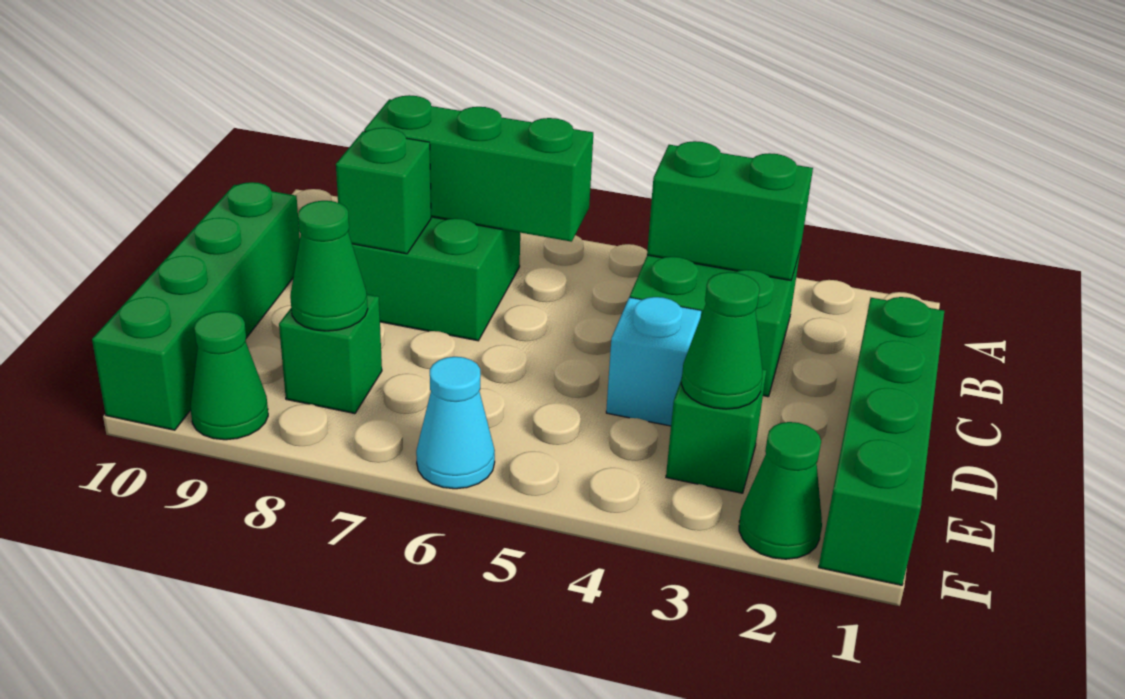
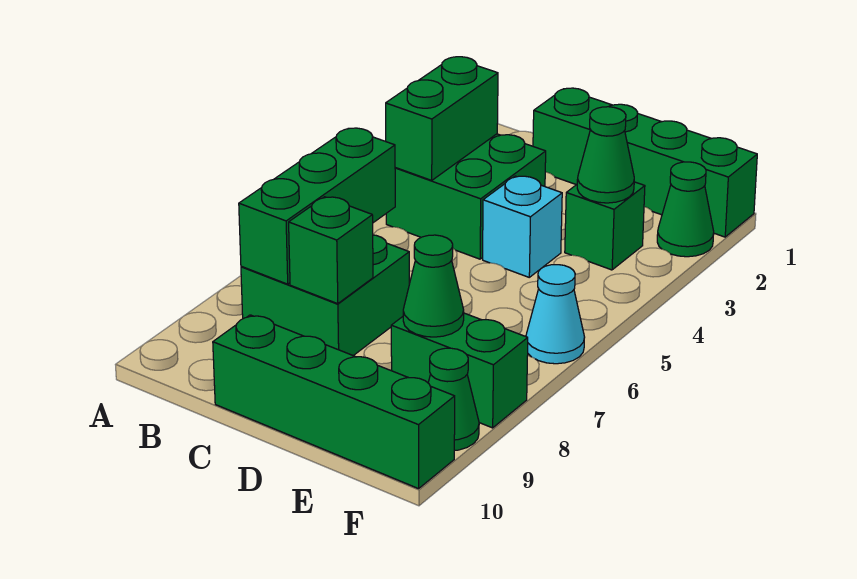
green 1x1 brick [279,294,382,414] -> green 1x2 brick [391,313,528,428]

